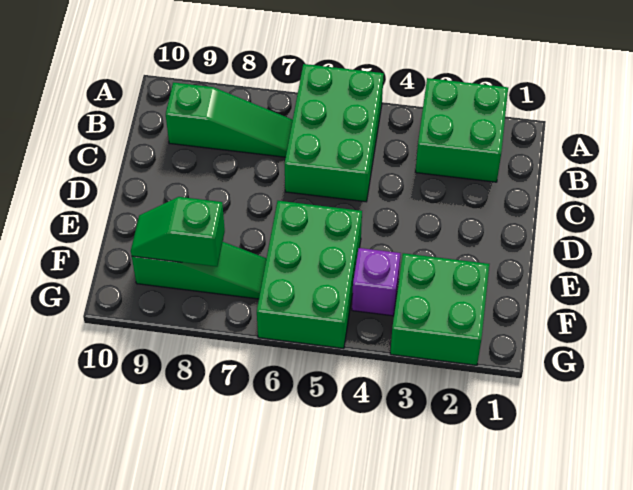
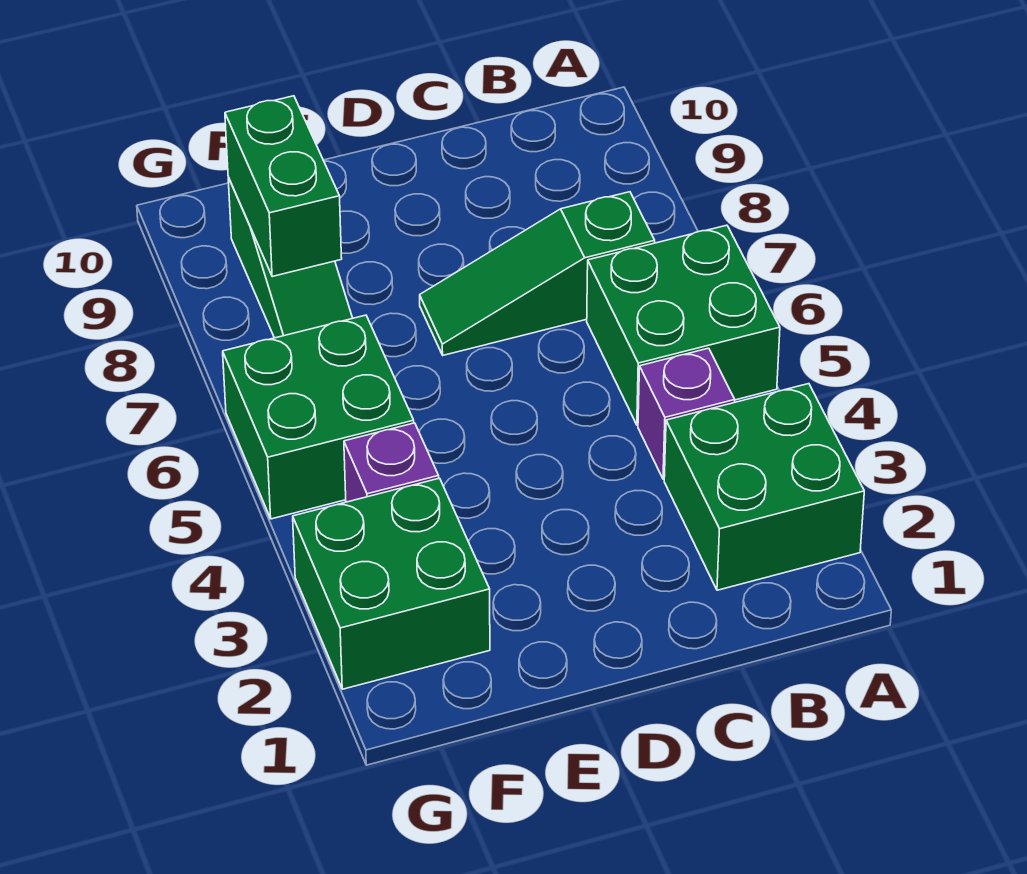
green 2x3 brick [284,64,384,202] -> green 2x2 brick [587,225,780,425]
none -> purple 1x1 brick [638,348,735,479]
green 1x3 slope [166,82,293,157] -> green 1x3 slope turned to [420,192,655,355]
green 2x3 brick [257,201,362,349] -> green 2x2 brick [223,315,414,519]
green 1x2 slope [131,197,225,267] -> green 1x2 brick [225,96,342,277]

